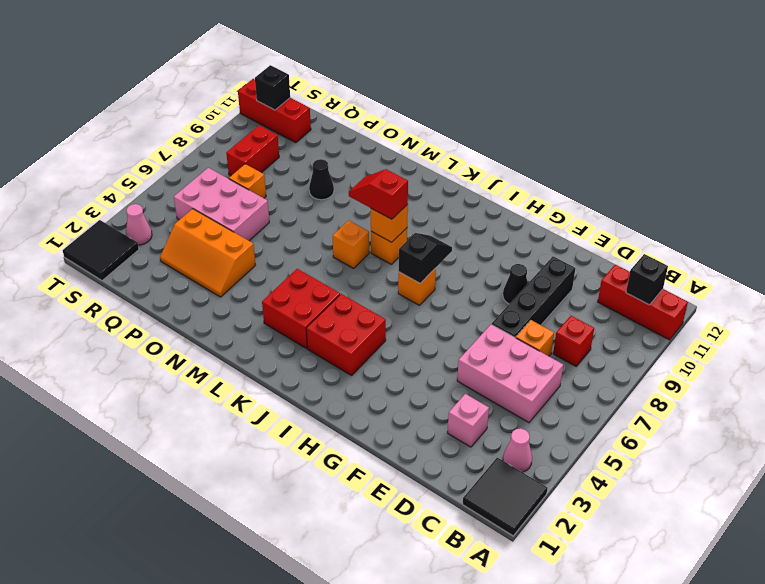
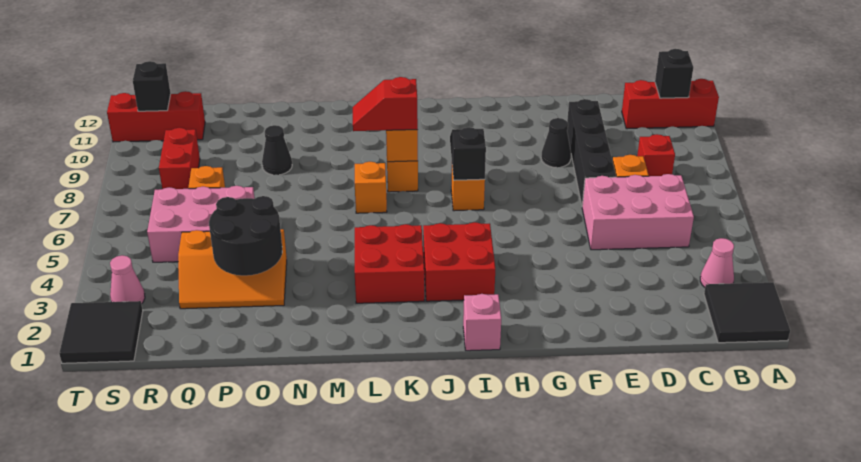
pink 1x1 brick [448,394,489,447] -> pink 1x1 brick moved to [463,294,501,351]
none -> black 2x2 round brick [209,196,282,276]

